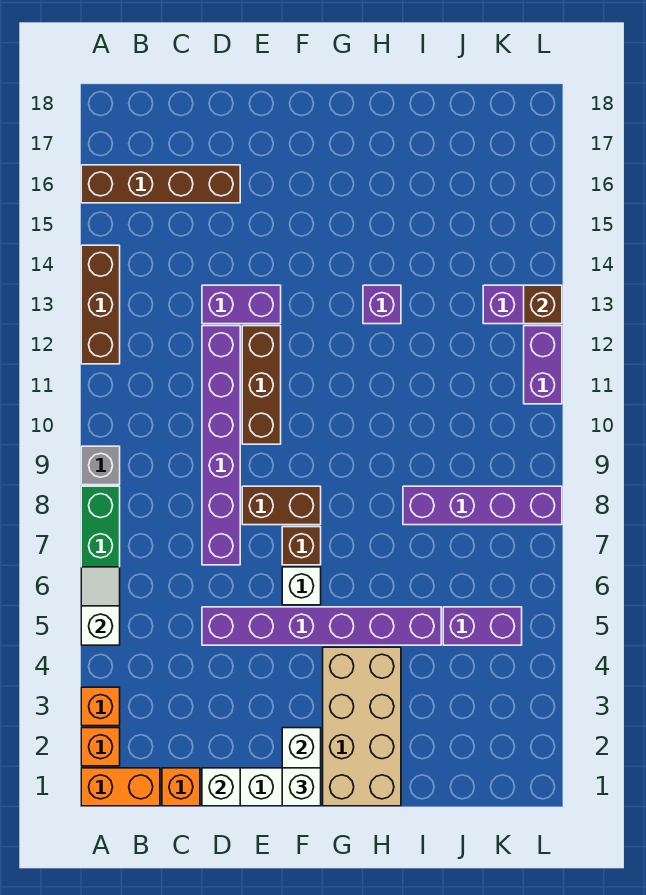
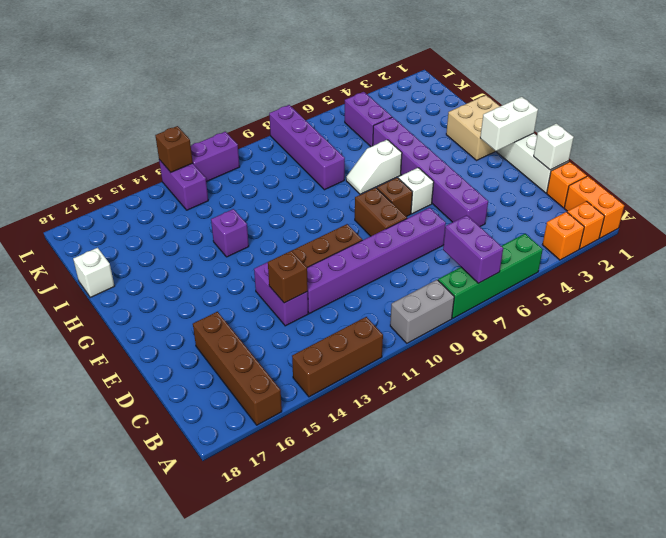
white 1x2 slope [81,567,120,645] -> white 1x2 slope moved to [346,140,402,194]
none -> purple 1x2 brick [443,215,503,283]
grey 1x1 brick [81,446,120,485] -> grey 1x2 brick [390,280,454,343]
none -> brown 1x1 brick [268,251,308,303]
white 1x1 brick [282,768,321,806] -> white 1x1 brick moved to [73,248,114,297]
tan 2x4 brick [323,647,401,806] -> tan 2x2 brick [446,95,500,160]

